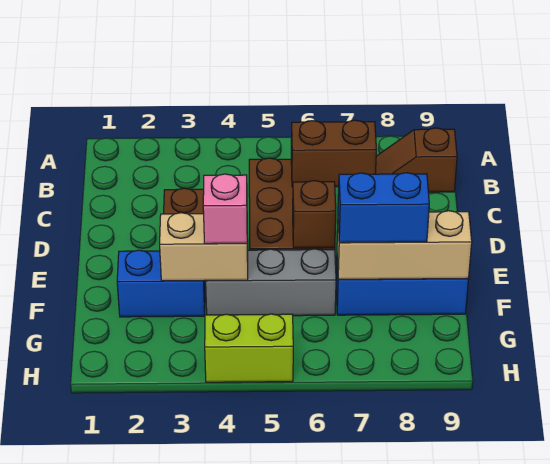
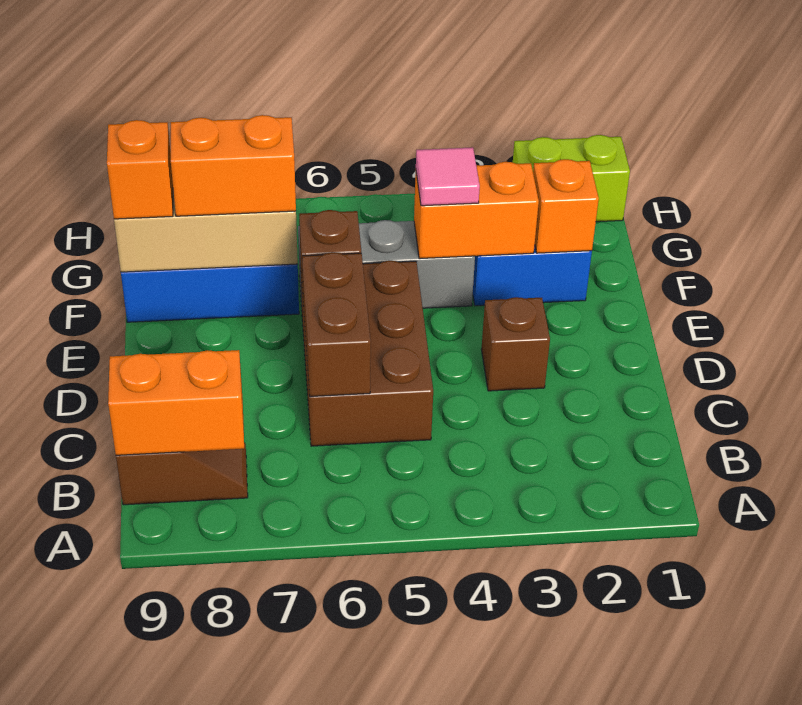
none -> orange 1x2 brick [108,350,244,455]
brown 1x2 brick [291,120,376,187] -> brown 1x2 brick turned to [302,252,371,397]
none -> orange 1x1 brick [533,159,599,253]
tan 1x2 brick [160,213,248,281] -> orange 1x2 brick [414,162,539,259]
pink 1x1 brick [203,174,247,244] -> pink 1x1 tile [416,147,480,206]
blue 1x2 brick [338,173,429,243] -> orange 1x2 brick [171,115,296,216]
none -> orange 1x1 brick [107,120,173,219]
lime 1x2 brick [205,314,293,382] -> lime 1x2 brick moved to [513,135,630,222]

